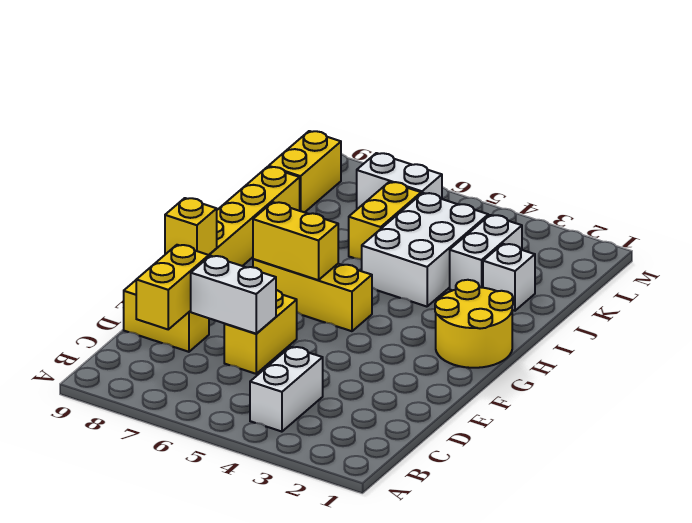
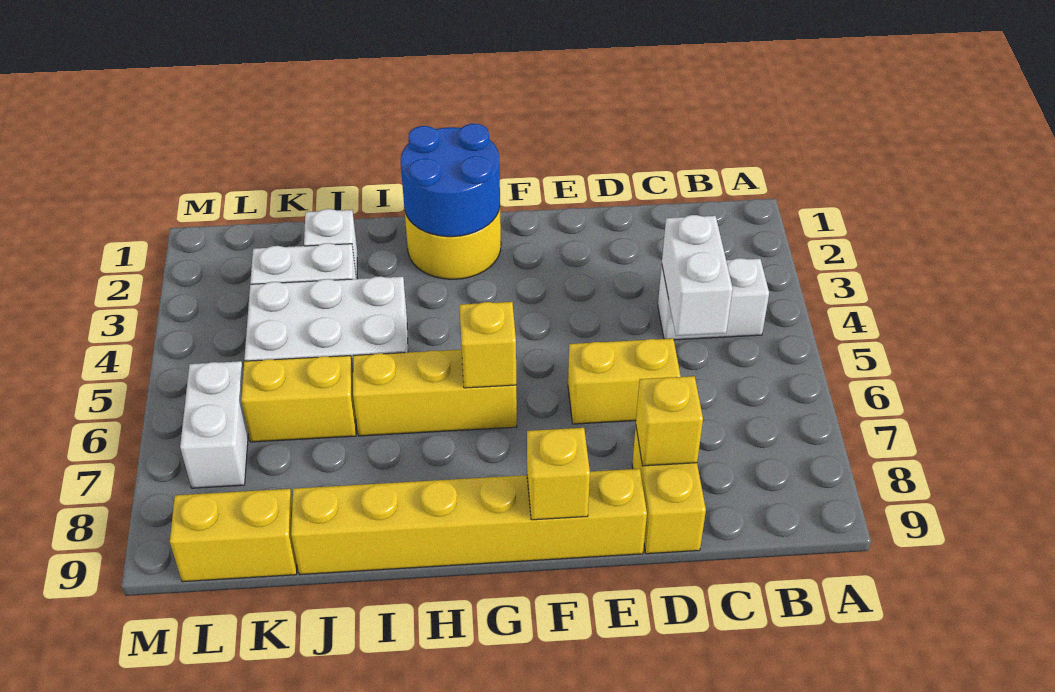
yellow 1x2 brick [136,245,209,329] -> yellow 1x1 brick [636,376,703,466]
white 1x2 brick [191,256,276,334] -> white 1x2 brick moved to [662,215,733,336]
none -> blue 2x2 round brick [401,124,500,237]
yellow 1x3 brick [253,259,372,331] -> yellow 1x3 brick turned to [353,350,517,436]
yellow 1x2 brick [253,202,338,280] -> yellow 1x1 brick [460,302,516,388]

